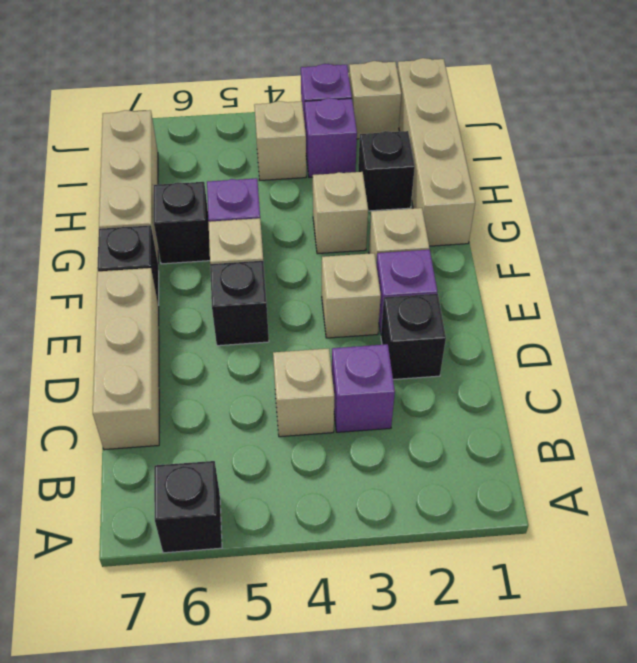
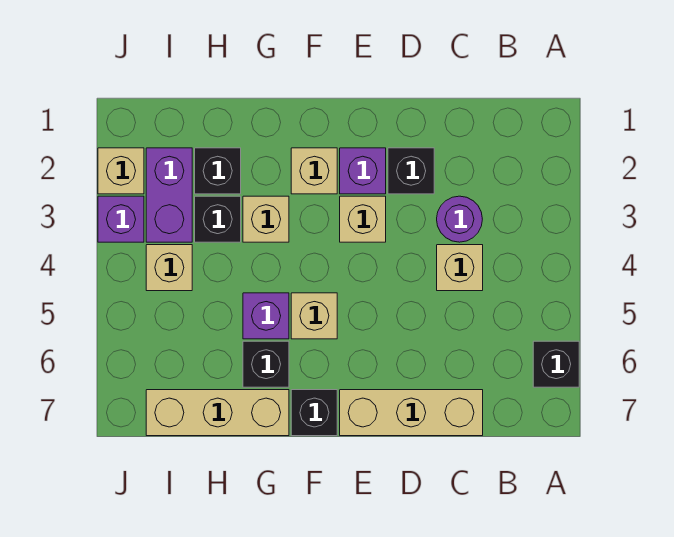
purple 1x1 brick [332,344,395,432] -> purple 1x1 round brick [437,196,482,242]
black 1x1 brick [210,261,269,346] -> black 1x1 brick moved to [195,196,241,242]
tan 1x4 brick [397,58,475,246] -> none
purple 1x1 brick [305,98,357,177] -> purple 1x2 brick [146,148,192,242]

